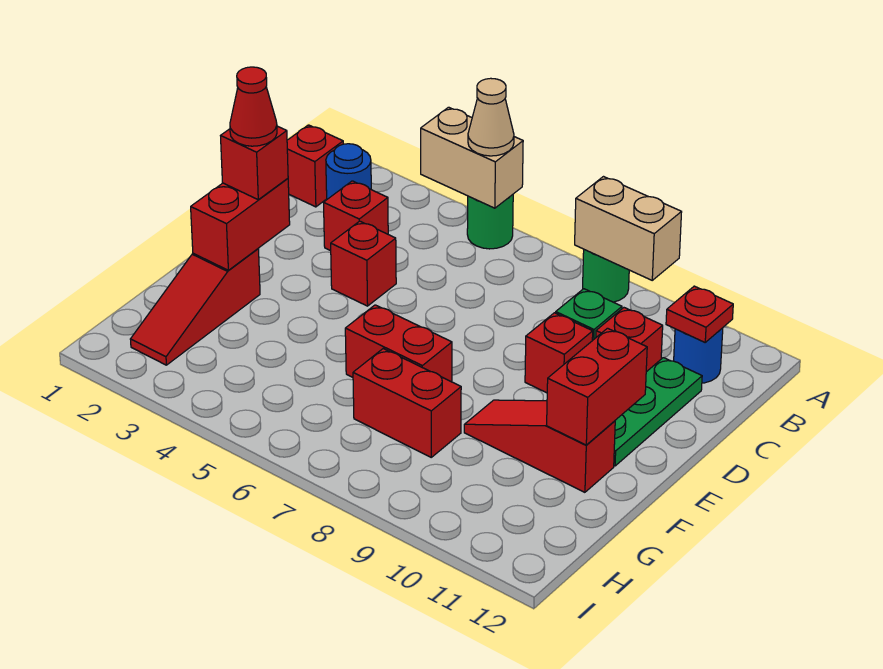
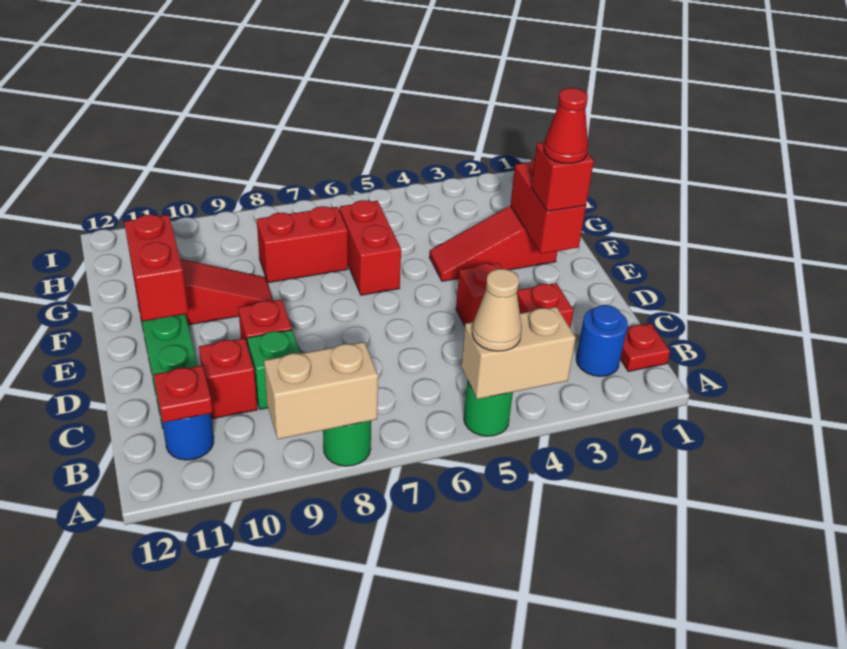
red 1x1 brick [287,125,343,207] -> red 1x1 plate [620,323,670,372]
red 1x3 slope [130,249,260,365] -> red 1x3 slope turned to [429,206,557,281]
red 1x2 brick [345,305,452,382] -> red 1x2 brick turned to [339,200,401,295]

